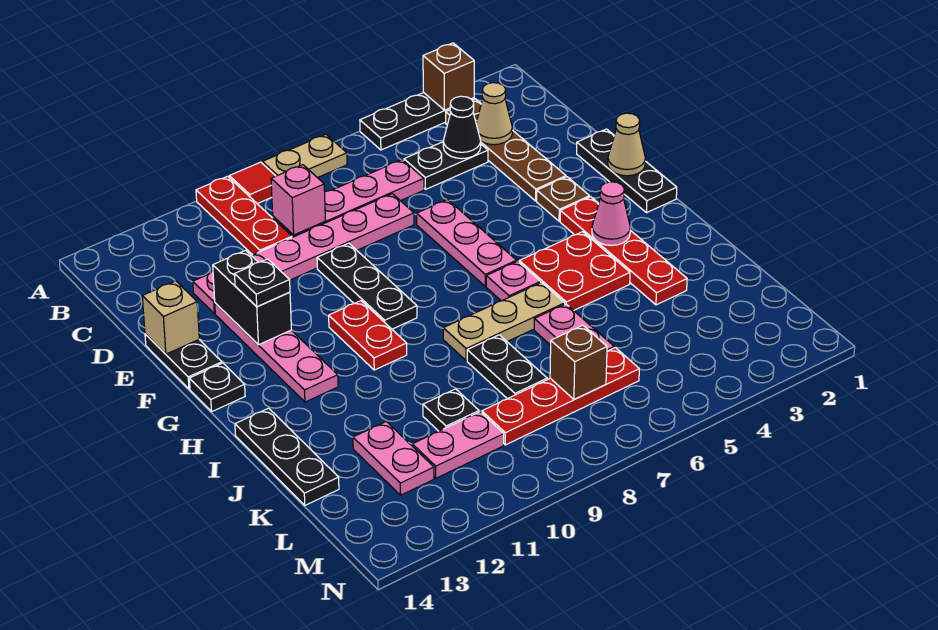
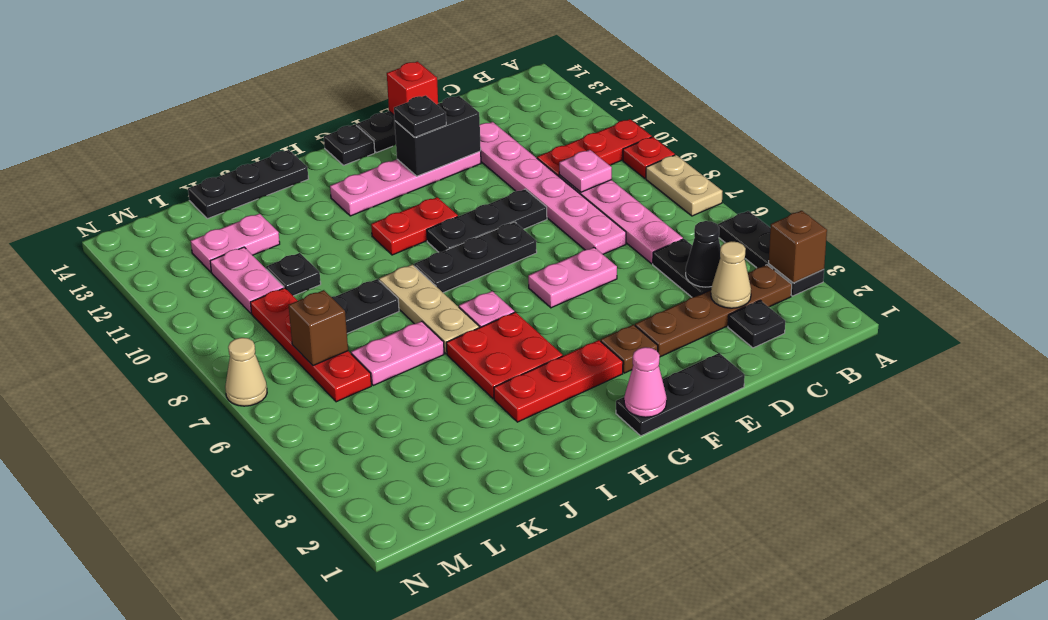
red 1x1 tile [229,162,275,204] -> red 1x1 plate [623,137,675,178]
none -> black 1x1 plate [728,300,785,348]
pink 1x1 brick [271,165,325,235] -> pink 1x1 plate [559,150,612,192]
pink 1x3 plate [417,200,517,286] -> pink 1x2 plate [528,247,617,308]
tan 1x1 brick [142,281,199,354] -> red 1x1 brick [387,62,438,115]
tan 1x1 cone [608,113,645,176] -> tan 1x1 cone moved to [225,338,267,406]
none -> black 1x3 plate [414,222,537,293]
red 1x4 plate [560,197,687,305] -> red 1x3 plate [494,340,623,422]
pink 1x1 cone [592,182,630,245] -> pink 1x1 cone moved to [624,347,667,417]

